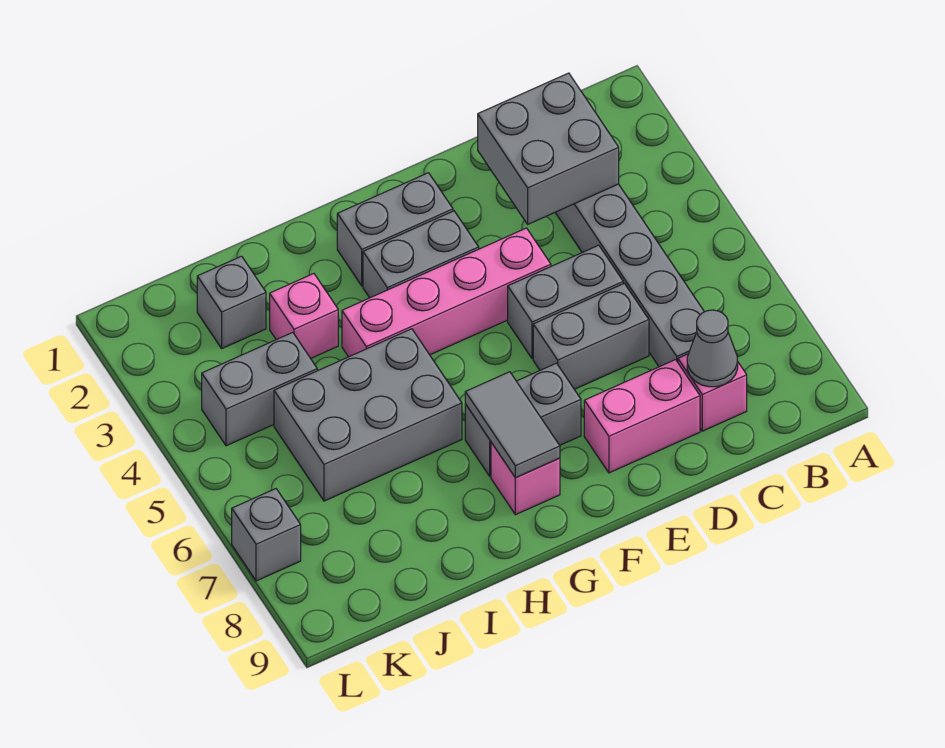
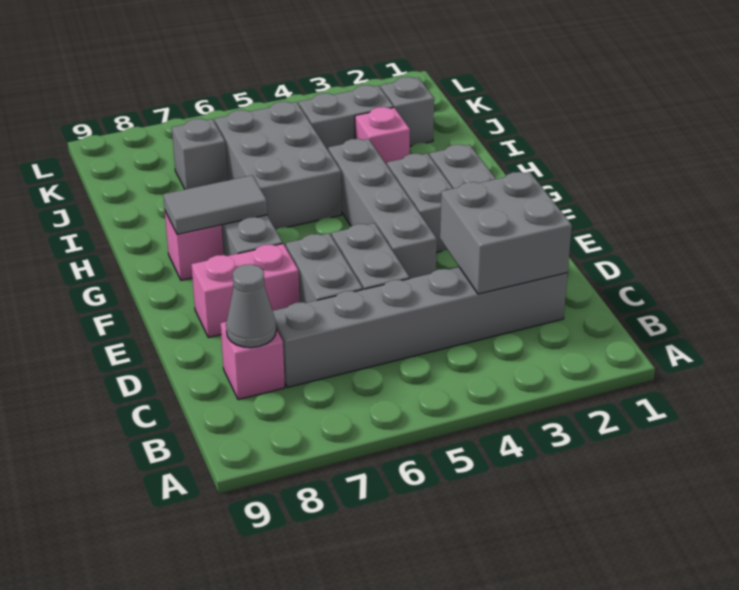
pink 1x2 brick [584,360,700,473] -> pink 1x2 brick turned to [191,244,300,338]
pink 1x4 brick [342,228,551,357] -> grey 1x4 brick [328,139,437,278]
grey 1x2 brick [202,332,317,446] -> grey 1x2 brick turned to [299,85,394,150]
grey 1x1 brick [232,489,301,581] -> grey 1x1 brick moved to [172,119,227,189]

